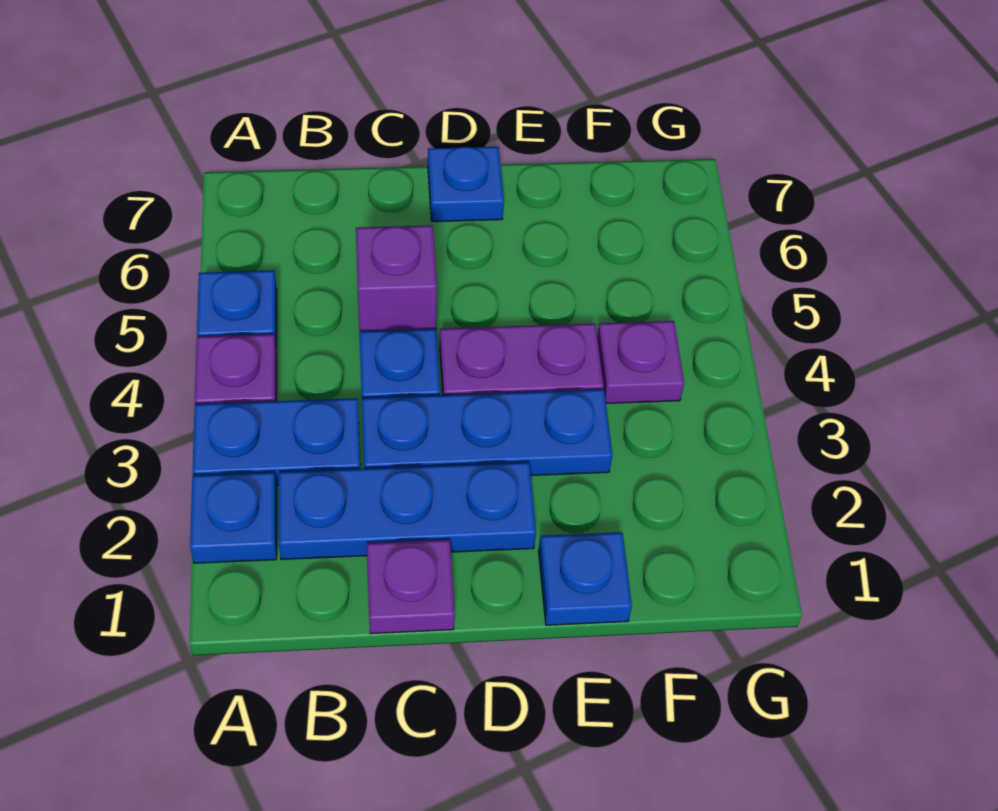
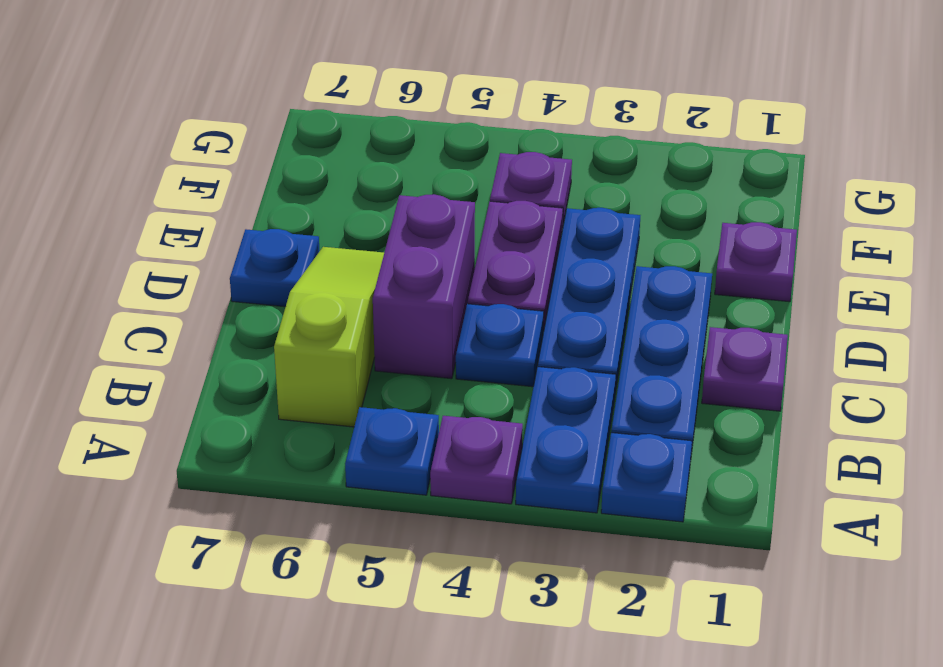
none -> lime 1x3 slope [274,247,384,427]
purple 1x1 brick [356,225,437,331] -> purple 1x2 brick [373,194,475,379]
blue 1x1 plate [539,532,632,625] -> purple 1x1 plate [715,222,797,302]

